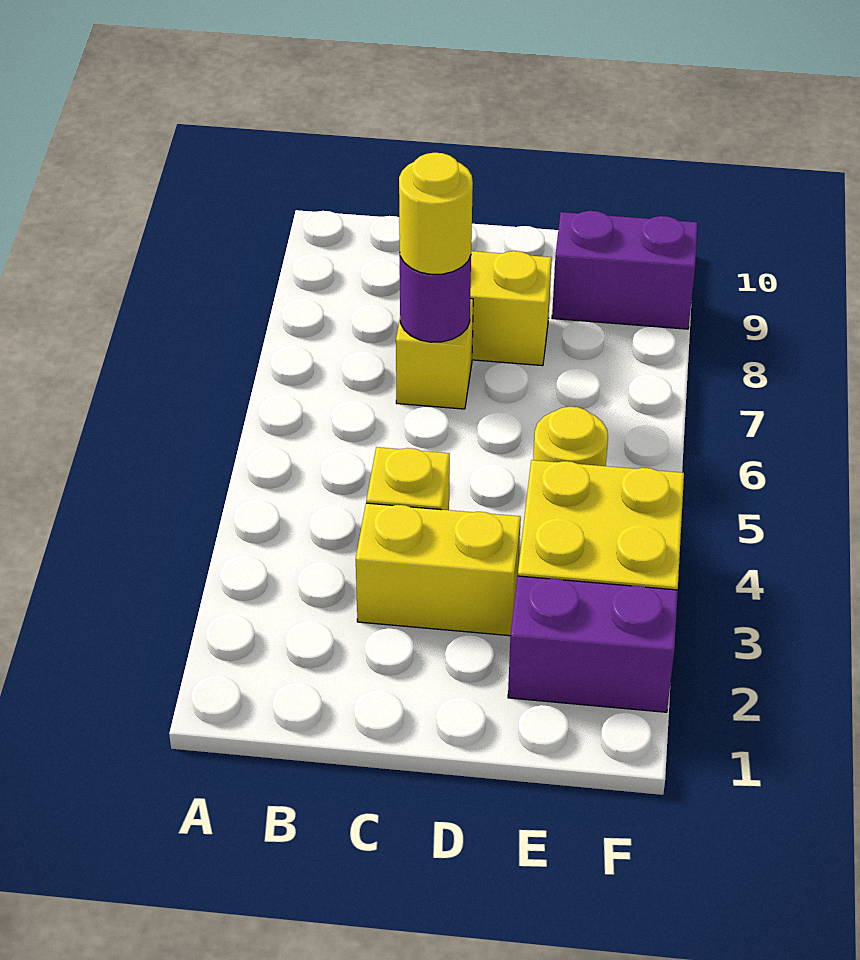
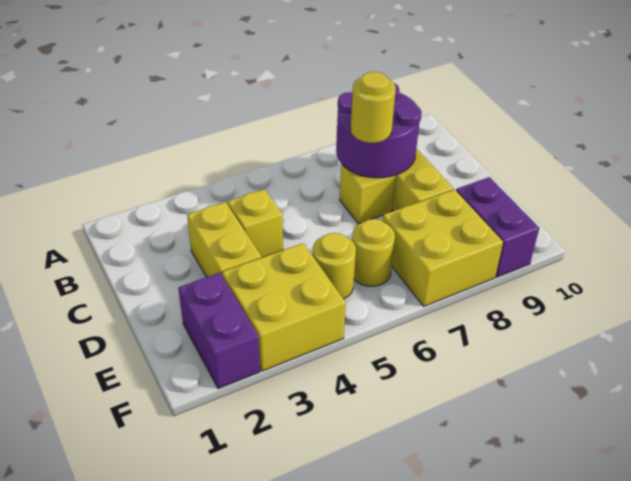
purple 1x1 round brick [400,256,471,342] -> purple 2x2 round brick [336,84,422,178]
none -> yellow 1x1 round brick [352,219,395,286]
none -> yellow 2x2 brick [383,190,503,306]

